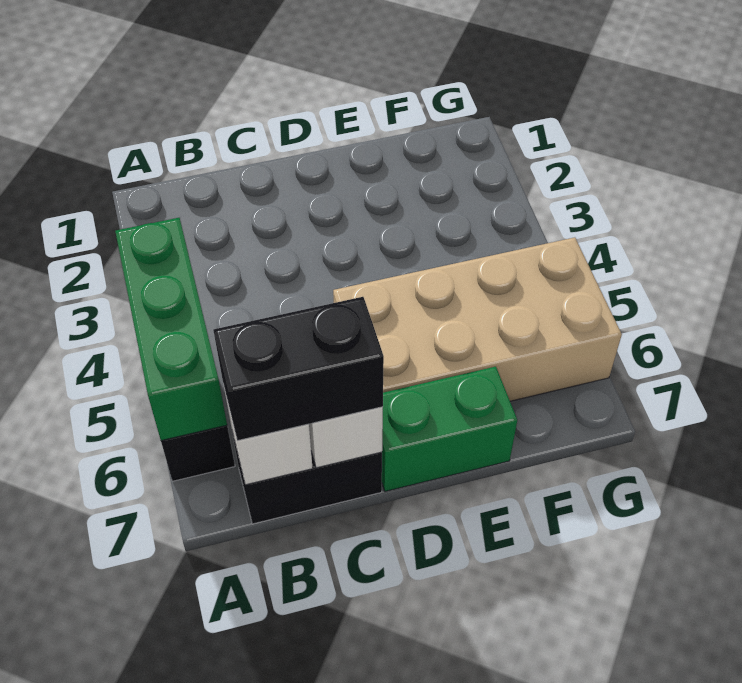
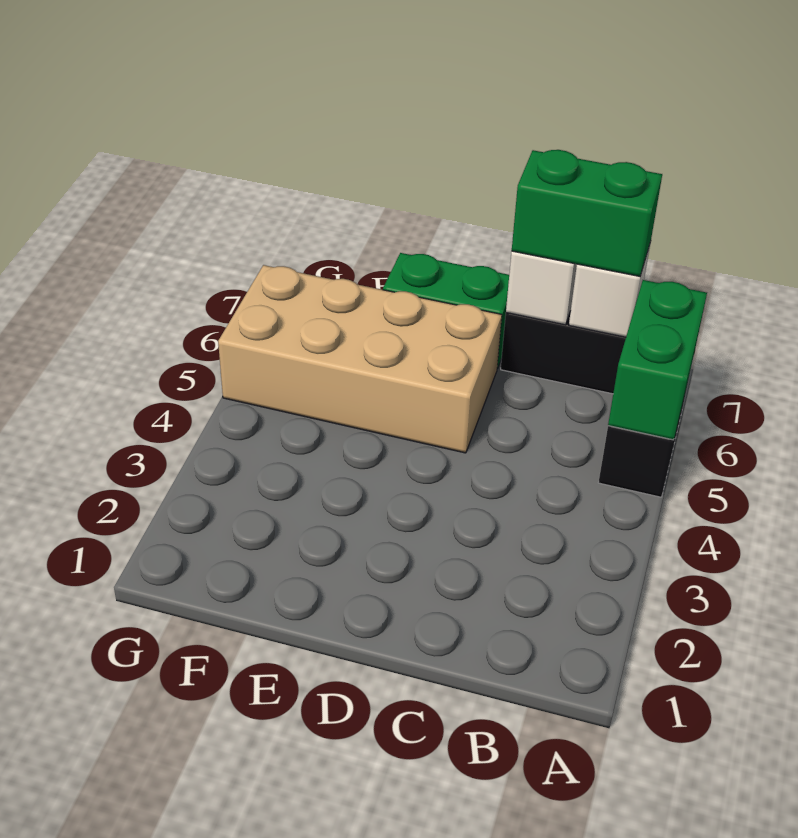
green 1x3 brick [115,218,227,441] -> green 1x2 brick [608,280,707,440]
black 1x2 brick [213,297,384,441] -> green 1x2 brick [512,150,662,276]

